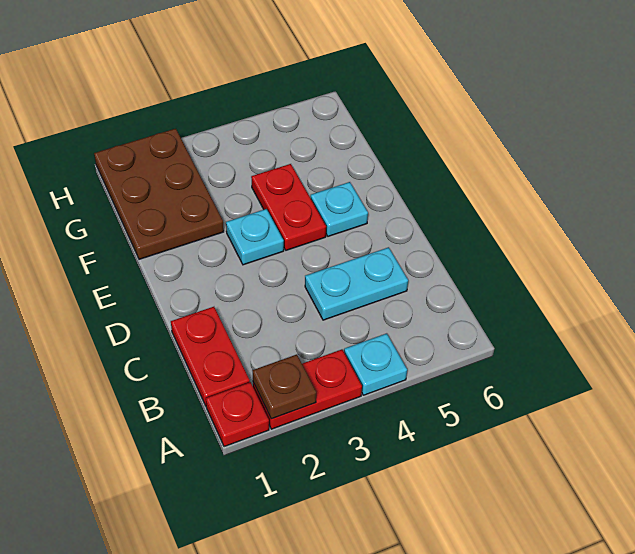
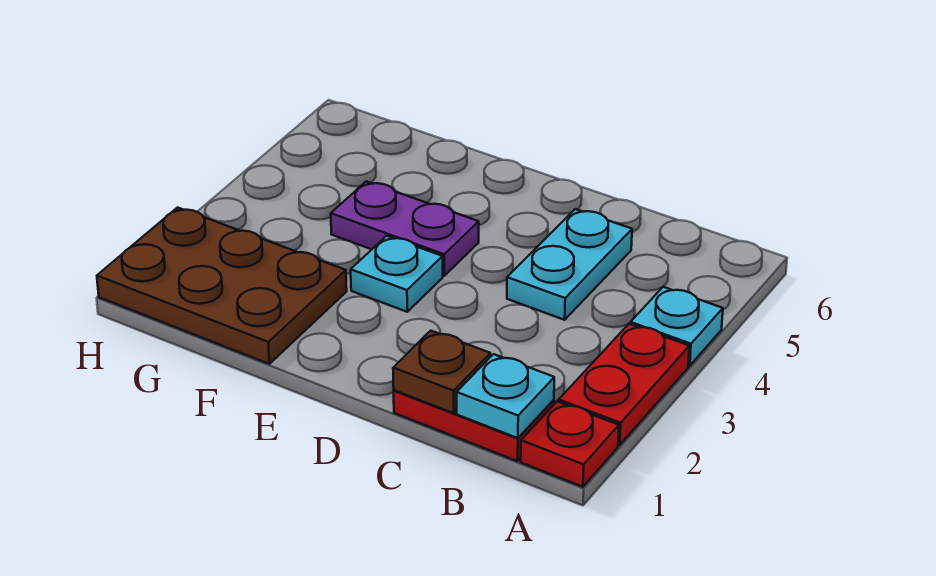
brown 1x1 plate [252,355,316,419] -> brown 1x1 plate moved to [393,331,490,413]
red 1x2 plate [251,164,326,250] -> purple 1x2 plate [331,181,479,276]
cyan 1x1 plate [311,182,368,236] -> cyan 1x1 plate moved to [457,354,554,438]

